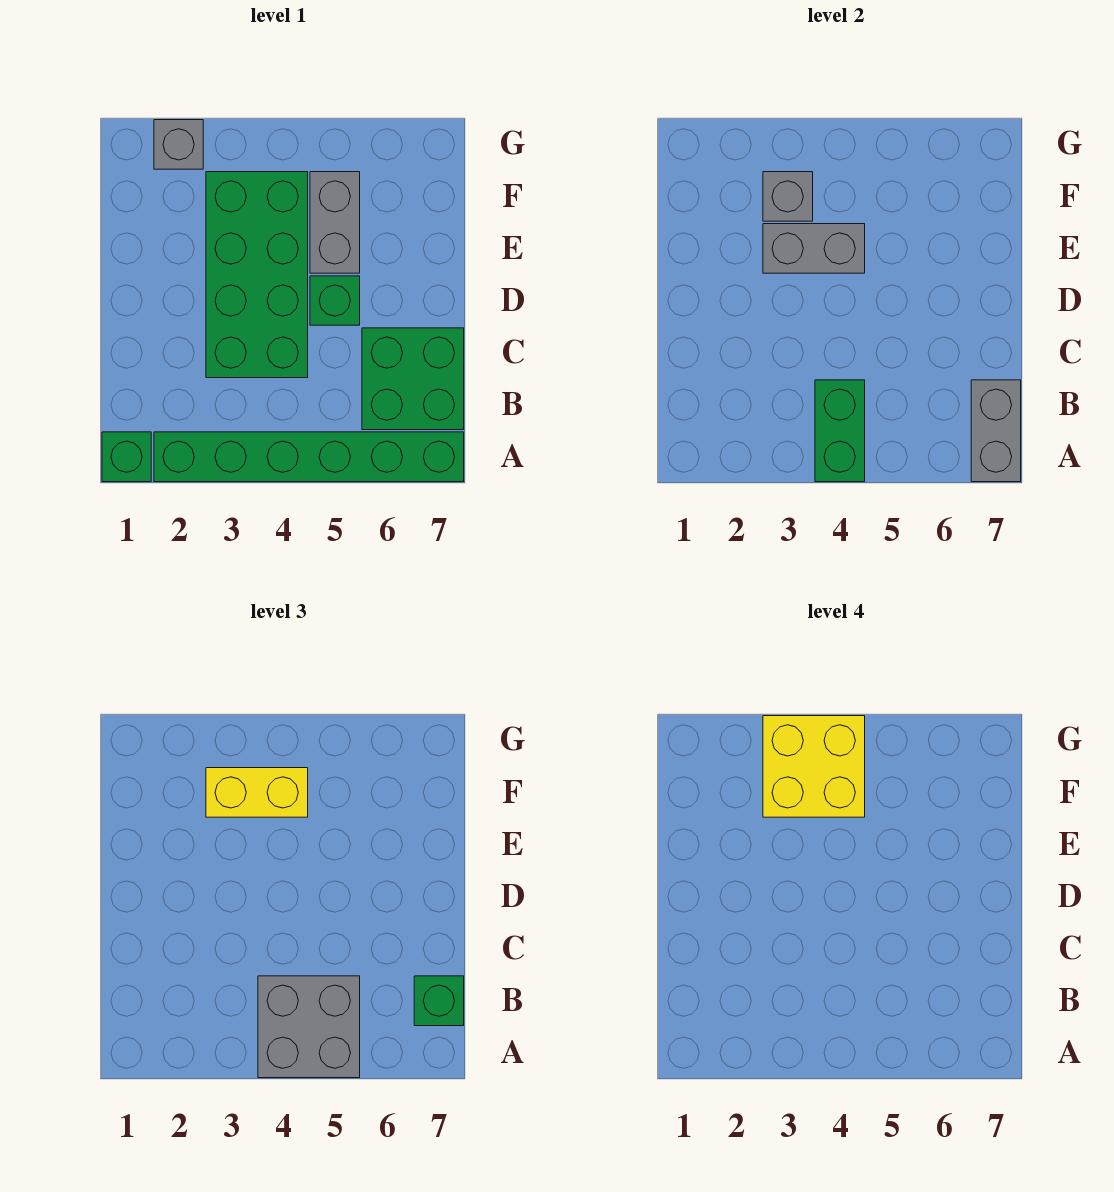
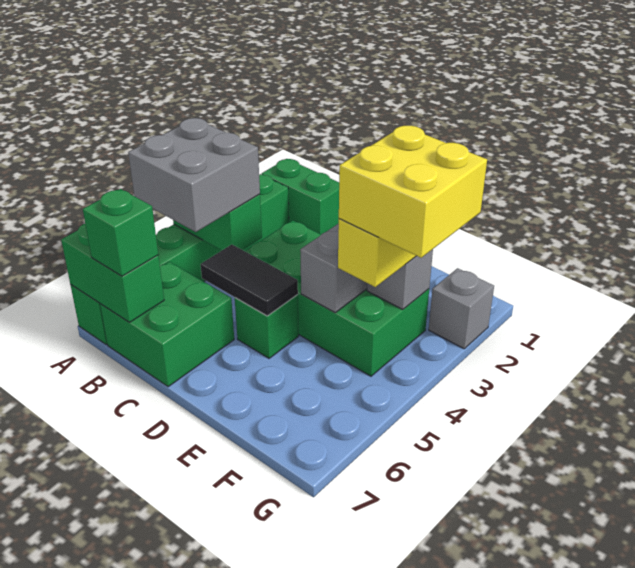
green 1x1 brick [102,432,151,482] -> green 1x2 brick [262,159,339,234]
grey 1x2 brick [971,380,1021,482] -> green 1x2 brick [61,224,164,322]
none -> black 1x2 tile [201,244,298,316]
grey 1x2 brick [310,172,360,273] -> none

